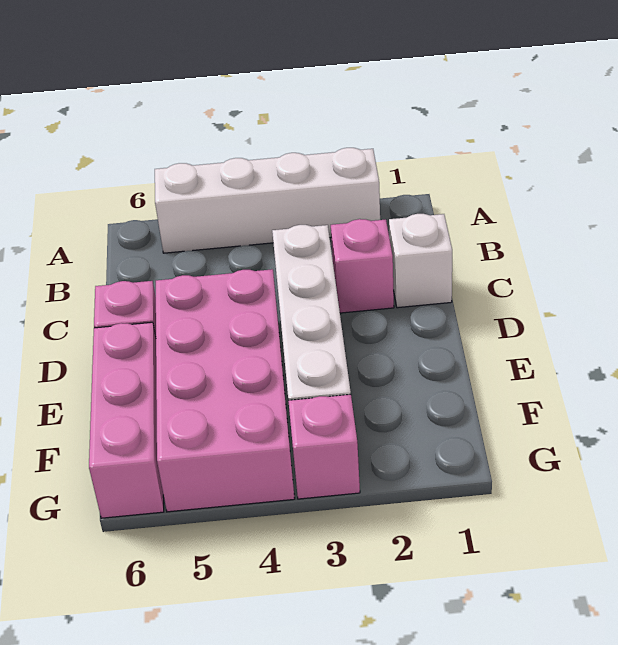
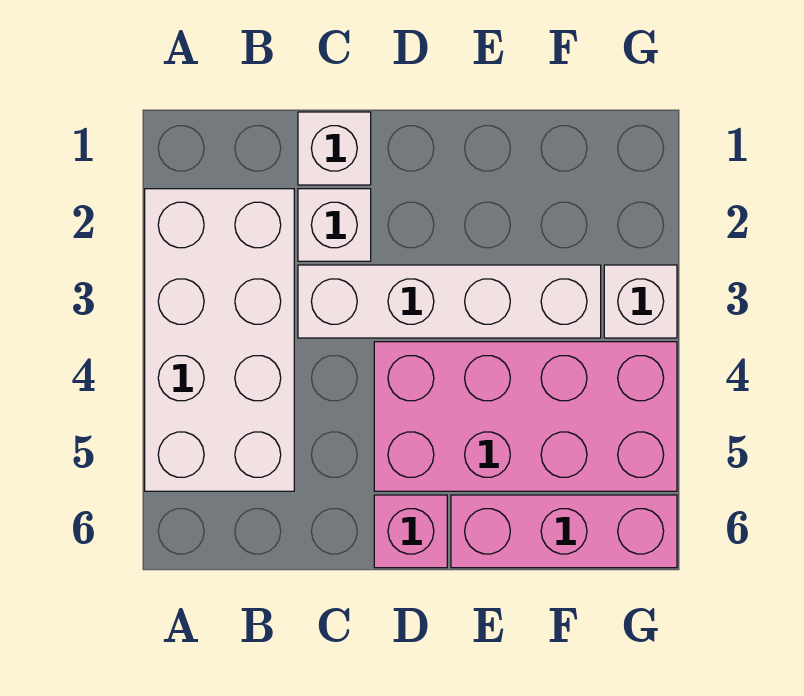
white 1x4 brick [155,148,380,253] -> white 2x4 brick [145,189,294,491]
pink 1x1 brick [331,219,394,313] -> white 1x1 brick [298,189,371,261]
pink 1x1 brick [288,394,360,499] -> white 1x1 brick [604,265,677,338]

